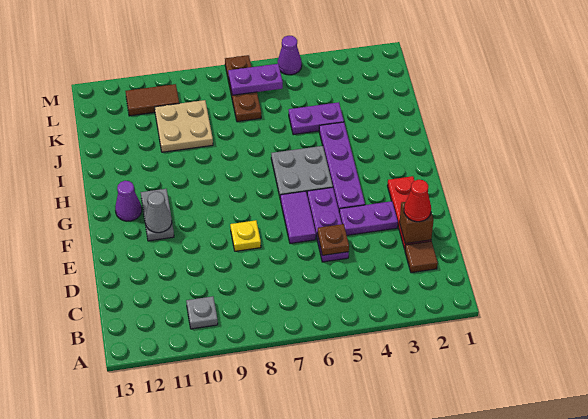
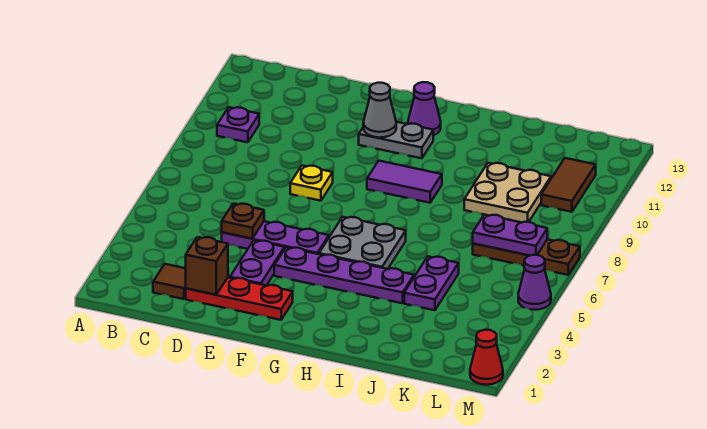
grey 1x1 plate [186,296,218,329] -> purple 1x1 plate [217,107,259,142]
red 1x1 cone [404,180,431,222] -> red 1x1 cone moved to [470,330,503,385]
purple 1x2 tile [280,191,316,244] -> purple 1x2 tile moved to [367,161,442,203]
purple 1x2 plate [228,64,283,95] -> purple 1x2 plate turned to [473,215,547,256]

